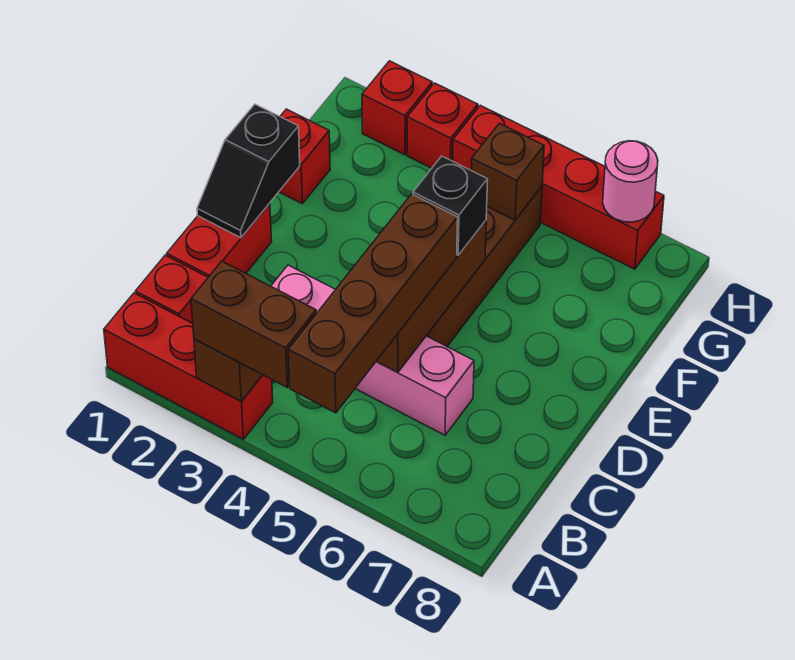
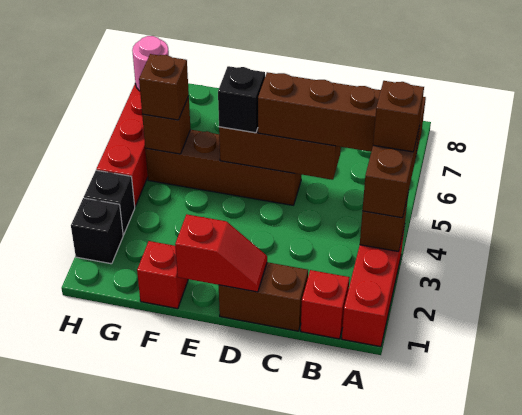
none -> brown 1x1 brick [373,81,424,152]
red 1x2 brick [167,203,272,277] -> brown 1x2 brick [219,262,308,331]
pink 1x4 brick [271,265,474,435] -> none
black 1x2 slope [197,104,300,238] -> red 1x2 slope [175,214,267,292]
none -> brown 1x1 brick [139,54,189,120]
red 1x1 brick [362,61,432,155] -> black 1x1 brick [71,198,123,264]
red 1x1 brick [407,83,478,168] -> black 1x1 brick [84,170,135,235]

